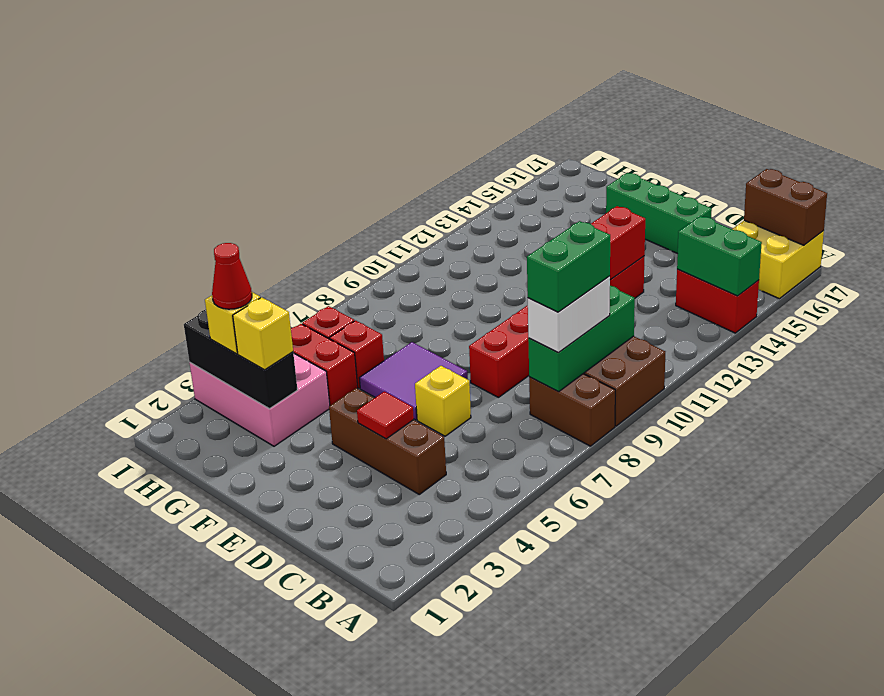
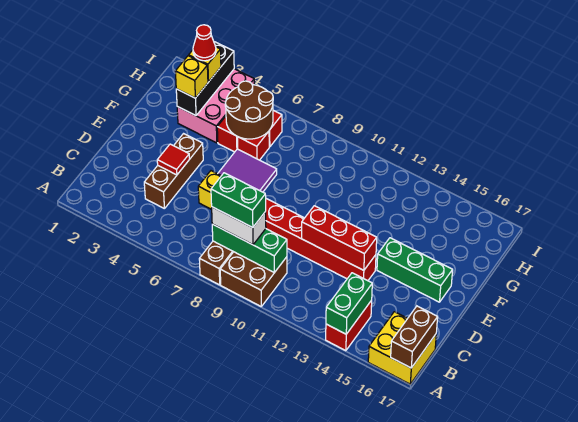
green 1x3 brick [606,173,712,254] -> green 1x3 brick turned to [377,238,453,302]
none -> brown 2x2 round brick [225,81,273,139]

